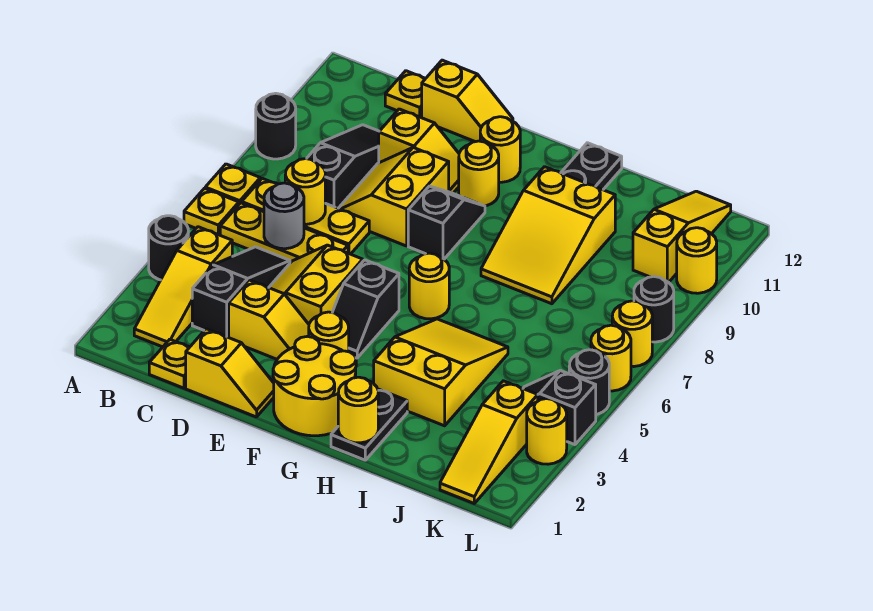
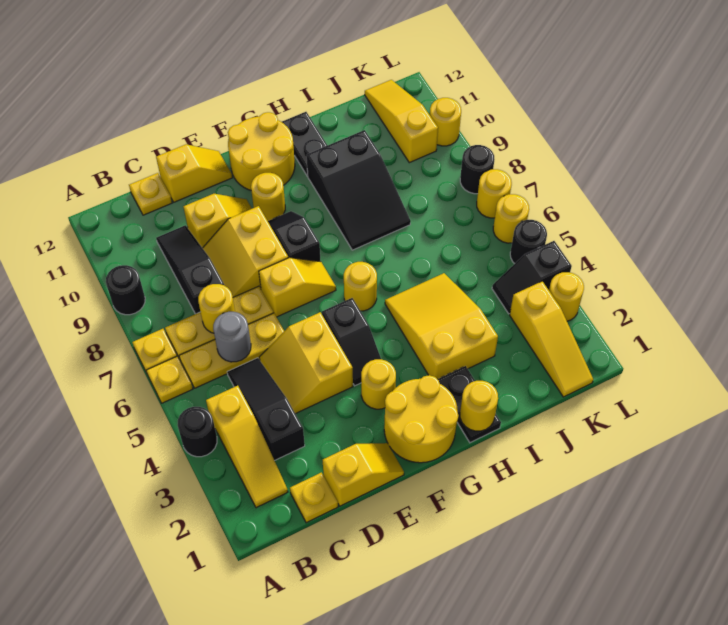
yellow 1x2 slope [229,280,309,359] -> yellow 1x2 slope moved to [259,258,336,317]
yellow 1x1 round brick [480,117,520,182] -> yellow 2x2 round brick [228,112,295,190]
yellow 2x3 slope [481,167,615,304] -> black 2x3 slope [307,130,411,250]

